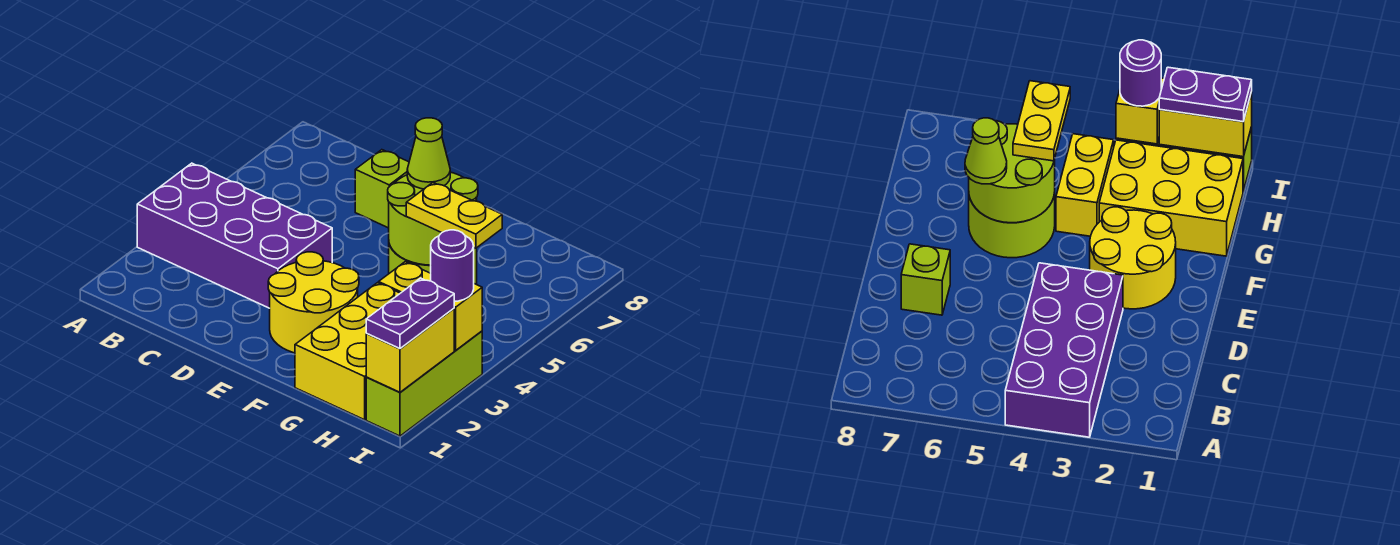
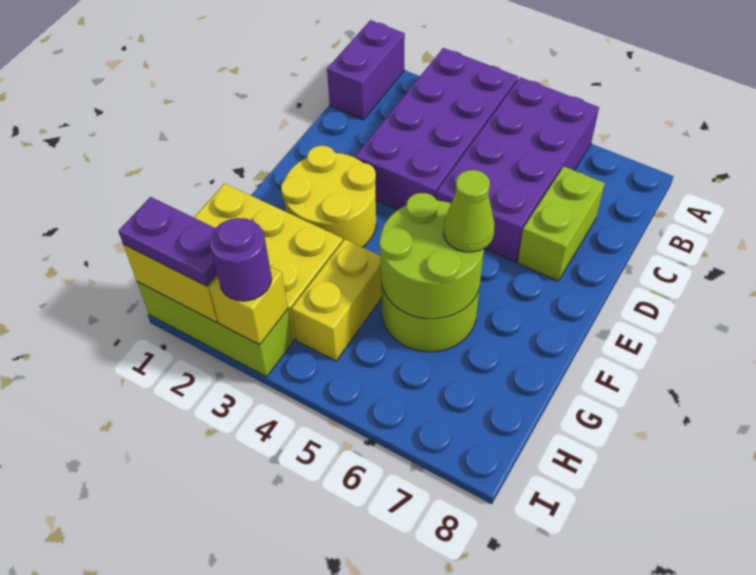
none -> purple 1x2 brick [327,20,405,120]
none -> purple 2x4 brick [436,77,599,262]
lime 1x1 brick [355,150,409,228] -> lime 1x2 brick [518,166,605,281]
yellow 1x2 plate [406,183,502,248] -> none

